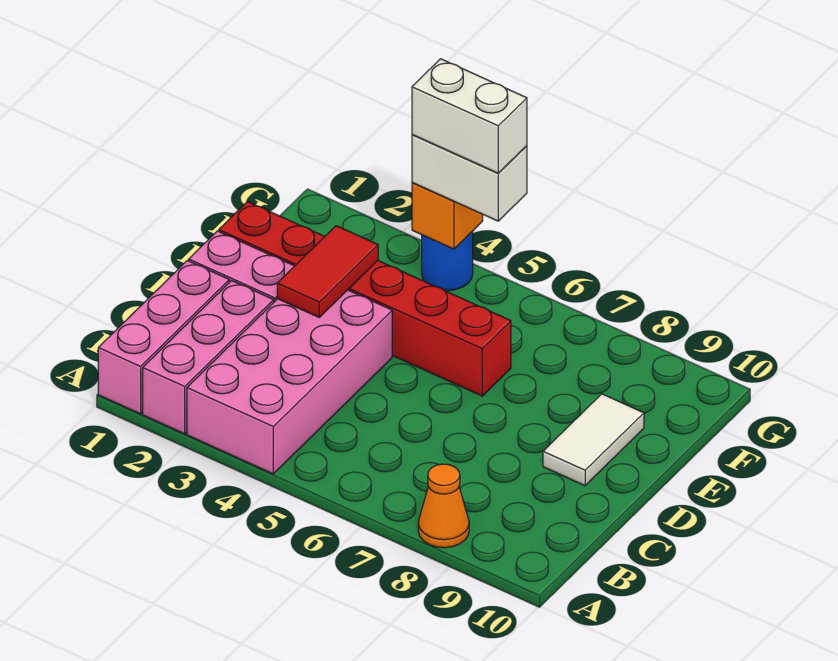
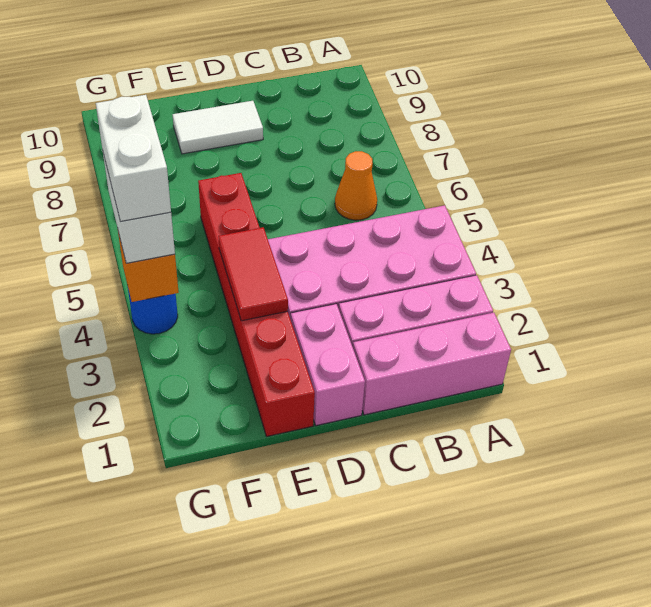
orange 1x1 cone [418,464,469,548] -> orange 1x1 cone moved to [335,151,377,220]
red 1x2 tile [277,226,378,317] -> red 1x2 tile turned to [218,227,288,321]

